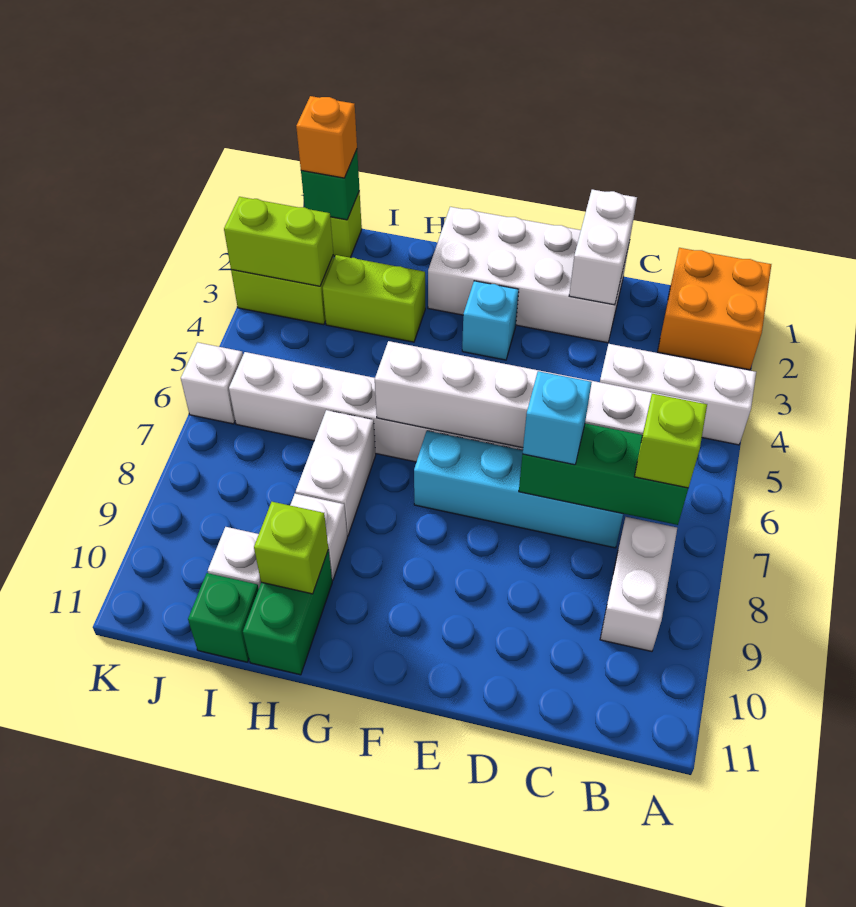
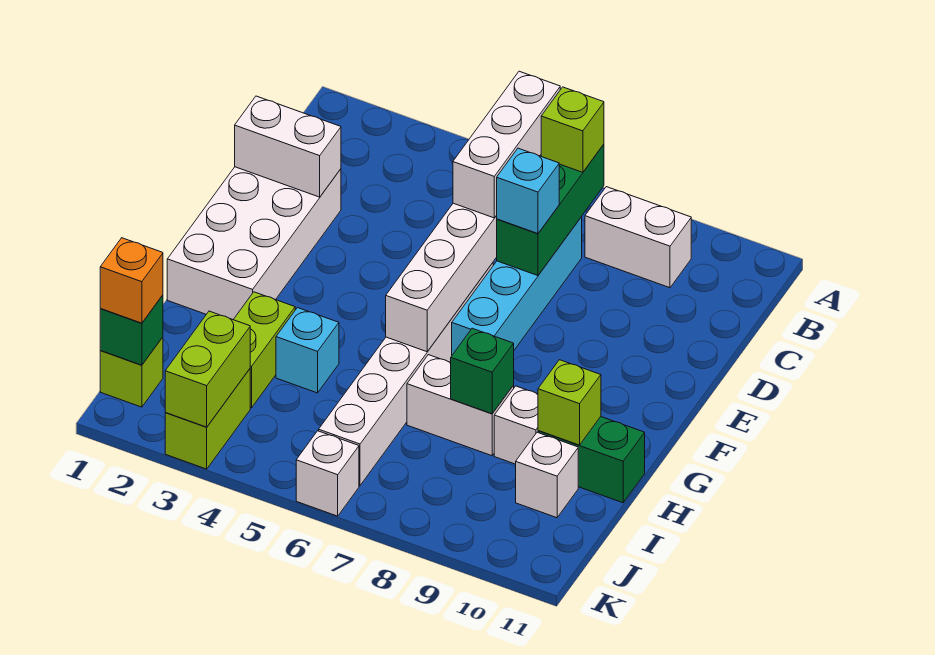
orange 2x2 brick [658,248,771,370] -> none
white 1x3 brick [600,344,756,445] -> white 1x3 brick moved to [453,71,560,218]
cyan 1x1 brick [462,281,519,360] -> cyan 1x1 brick moved to [276,308,339,393]
green 1x1 brick [188,573,259,662] -> green 1x1 brick moved to [450,328,514,414]

